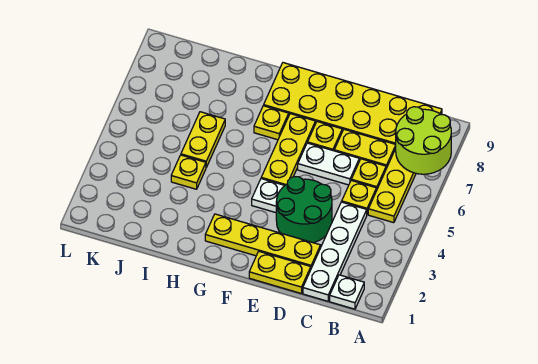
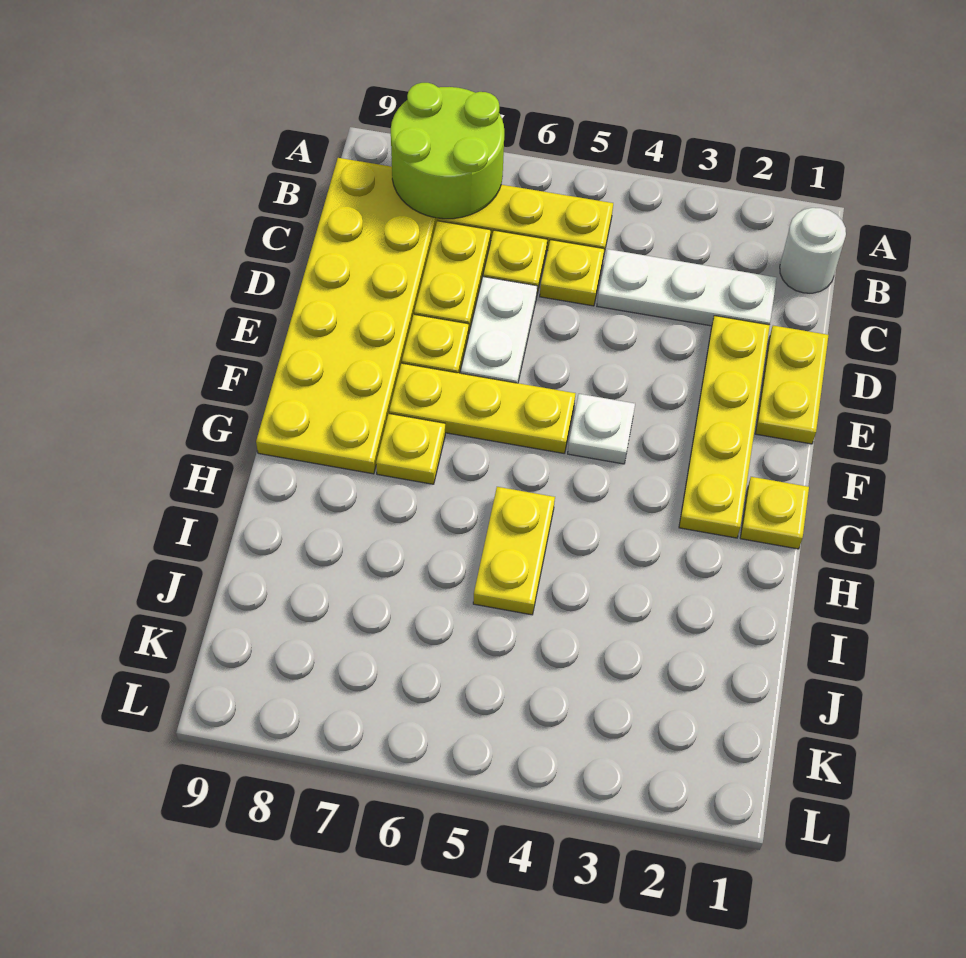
white 1x1 plate [330,275,364,309] -> white 1x1 round brick [780,208,846,293]
white 1x4 plate [303,202,367,301] -> white 1x3 plate [597,249,777,326]
green 2x2 round brick [276,177,332,243] -> none
yellow 1x1 plate [171,155,206,189] -> yellow 1x1 plate moved to [740,477,809,549]
yellow 1x2 plate [181,112,225,167] -> yellow 1x2 plate turned to [473,487,555,615]

